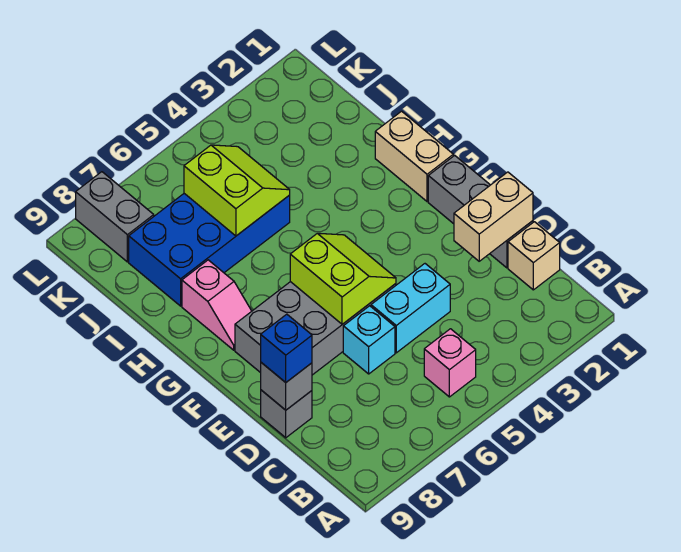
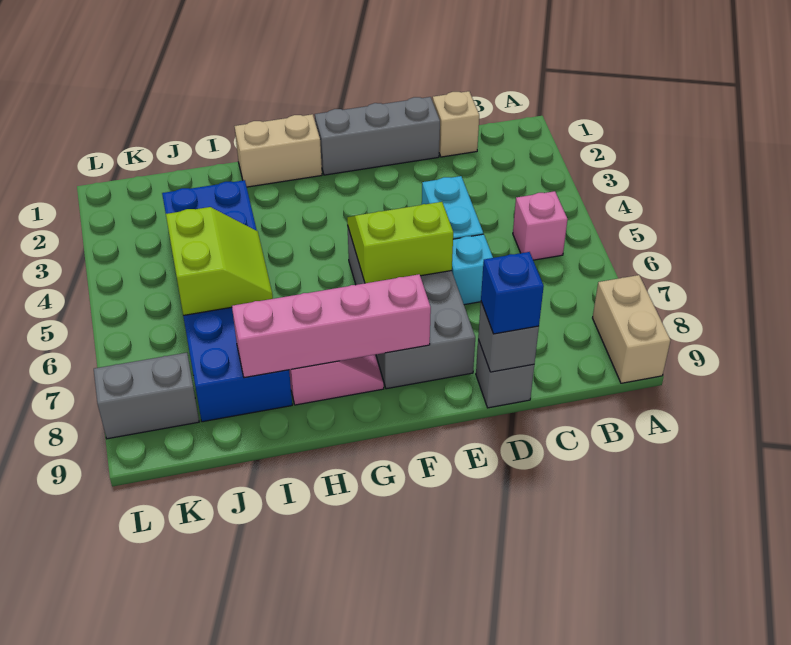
tan 1x2 brick [454,172,533,261] -> tan 1x2 brick moved to [593,275,671,383]
none -> pink 1x4 brick [232,274,431,378]
blue 2x4 brick [129,194,290,306] -> blue 2x6 brick [162,180,292,422]
lime 2x2 slope [184,145,290,236] -> lime 2x2 slope turned to [166,207,273,315]

